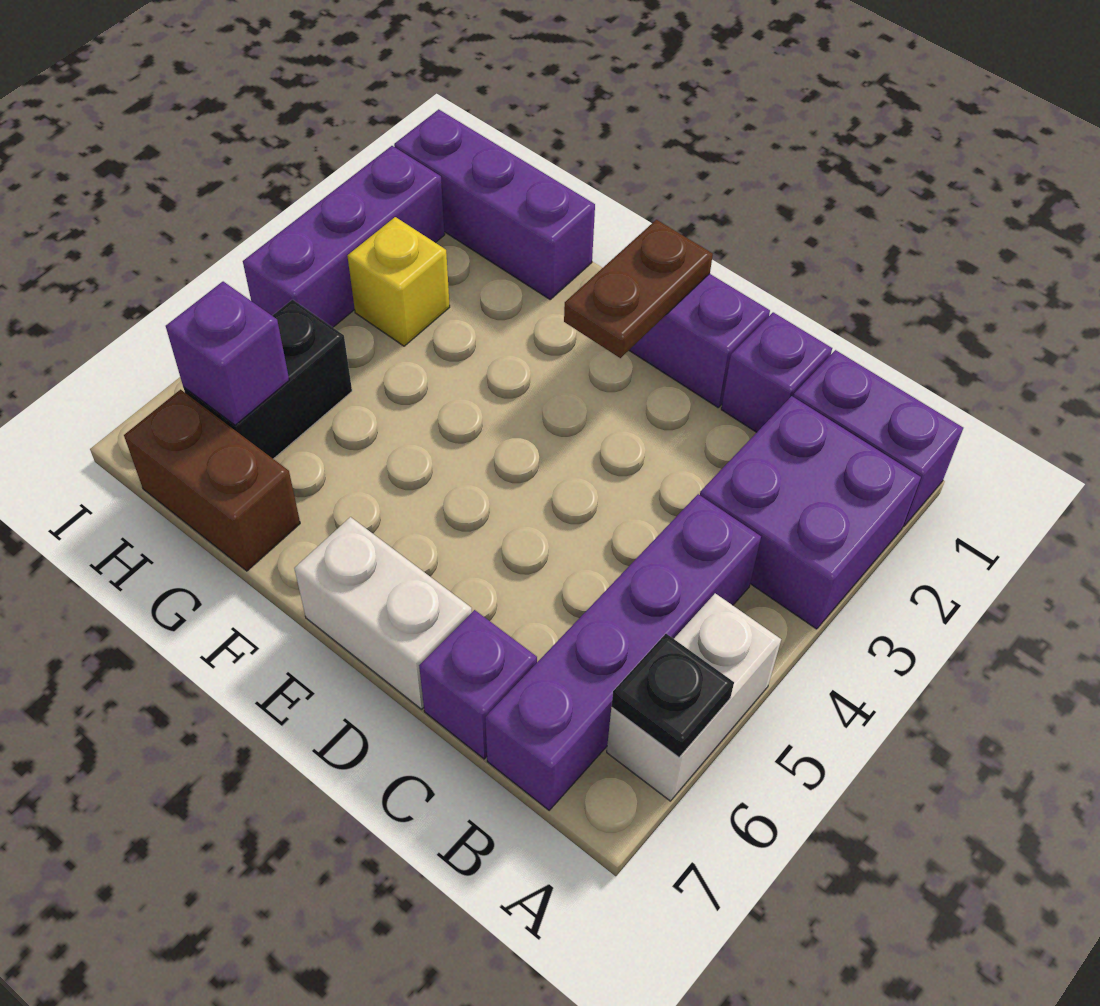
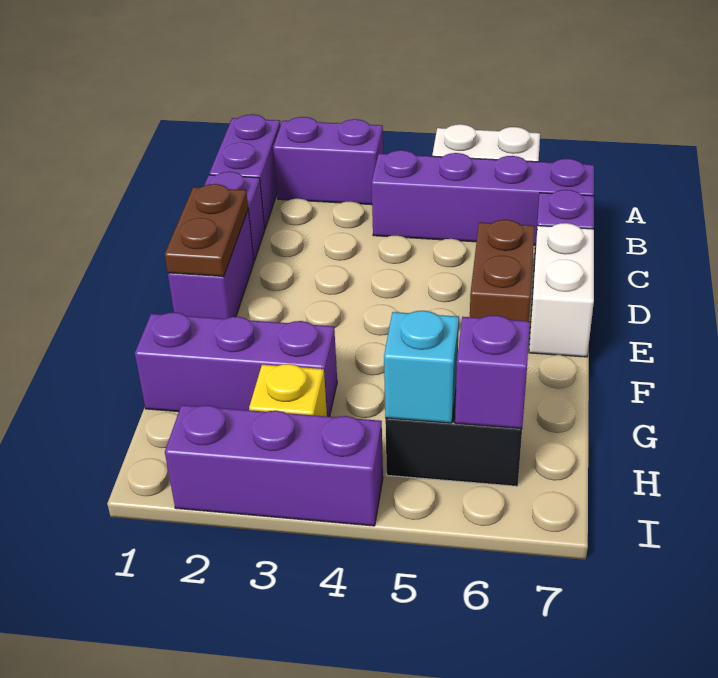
purple 2x2 brick [700,396,921,629] -> purple 1x2 brick [273,117,383,205]
black 1x1 plate [611,634,734,757] -> none
brown 1x2 plate [564,220,713,358] -> brown 1x2 plate turned to [165,184,248,276]
purple 1x3 brick [394,109,595,299] -> purple 1x3 brick turned to [135,312,337,417]
brown 1x2 brick [124,390,300,571] -> brown 1x2 brick moved to [470,220,535,321]
none -> cyan 1x1 brick [384,311,459,423]

